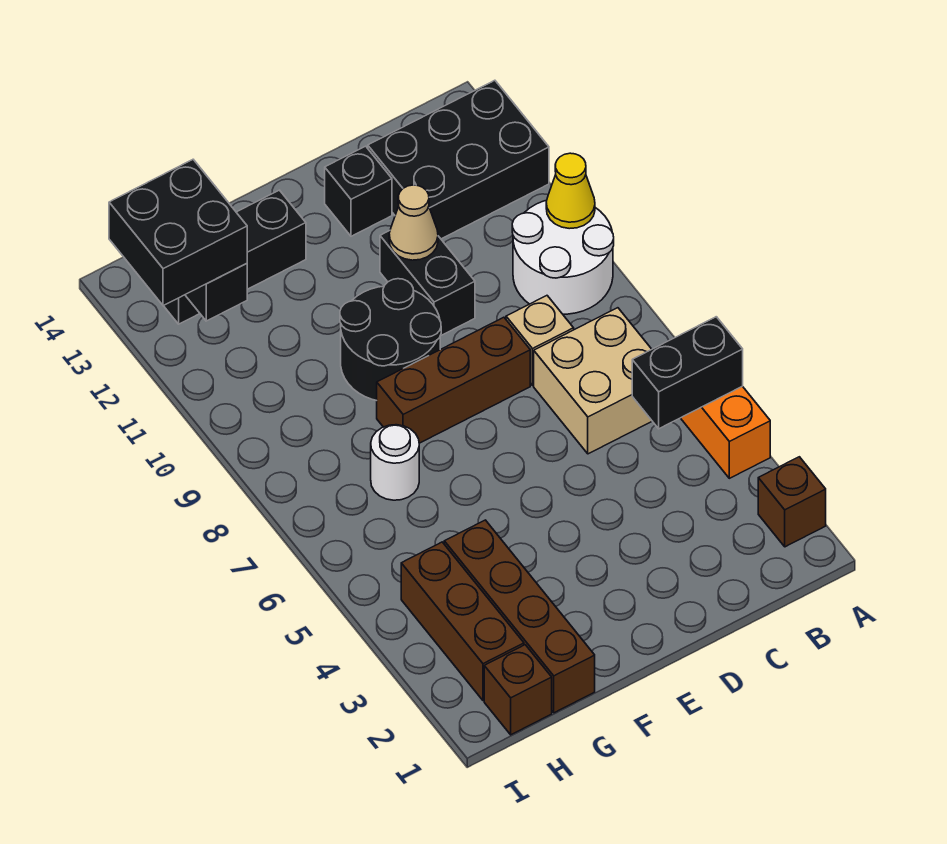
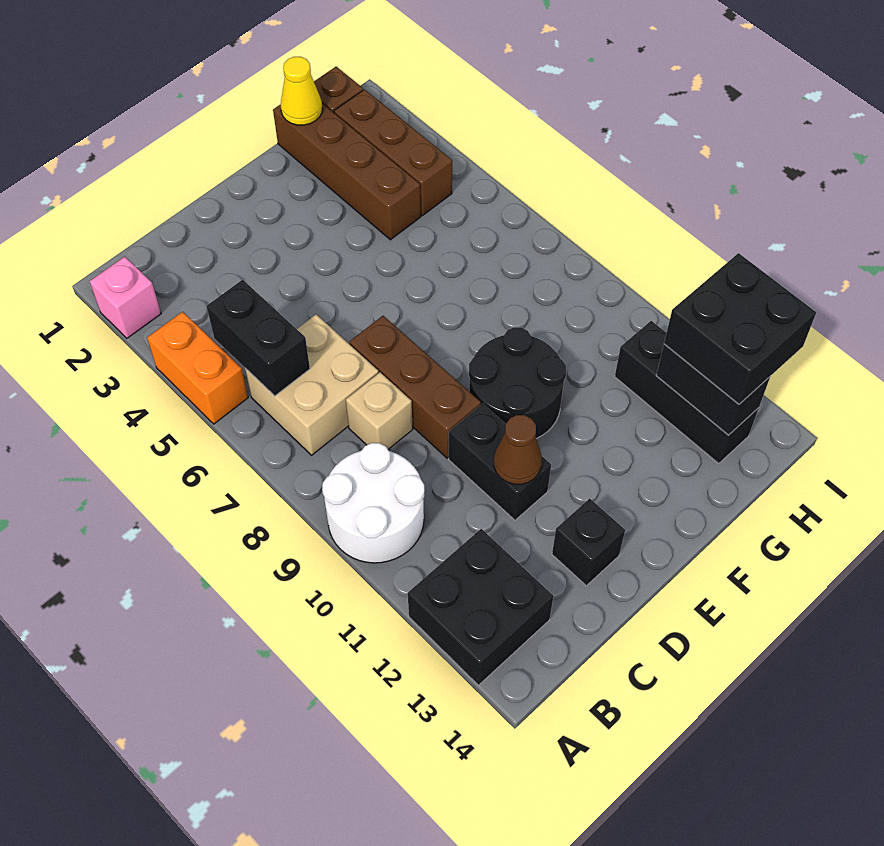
brown 1x1 brick [758,457,826,547] -> pink 1x1 brick [90,257,161,338]
black 1x2 brick [632,317,743,429] -> black 1x2 brick turned to [206,280,310,396]
yellow 1x1 cone [546,153,595,229] -> yellow 1x1 cone moved to [281,57,322,125]
black 2x3 brick [368,80,549,239] -> black 2x2 brick [408,529,553,685]
brown 1x3 brick [377,317,530,443] -> brown 1x3 brick turned to [350,316,481,458]
tan 1x1 cone [389,185,438,260] -> brown 1x1 cone [494,415,542,484]
black 1x3 brick [164,190,306,324] -> black 1x3 brick turned to [615,321,759,464]
white 1x1 round brick [371,425,419,500] -> none

